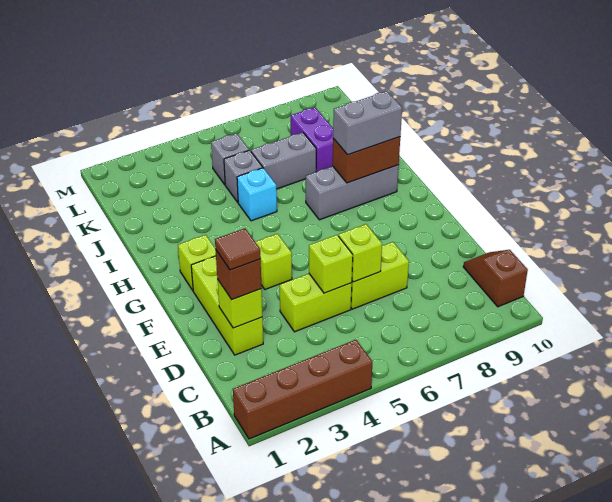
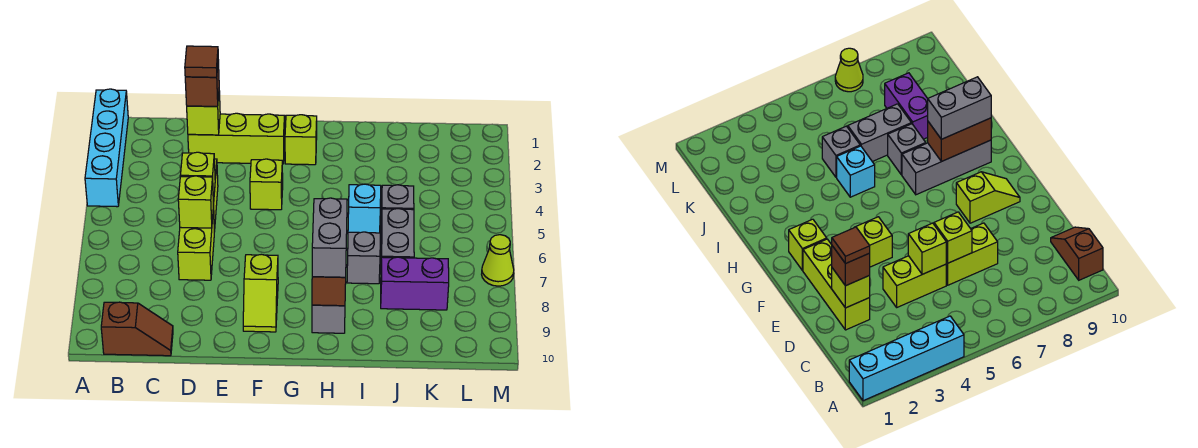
brown 1x4 brick [233,340,373,439] -> cyan 1x4 brick [85,89,128,207]
none -> lime 1x2 slope [243,254,278,332]
grey 1x1 brick [211,133,249,185] -> grey 1x1 brick moved to [347,232,380,284]
none -> lime 1x1 cone [482,235,514,286]

